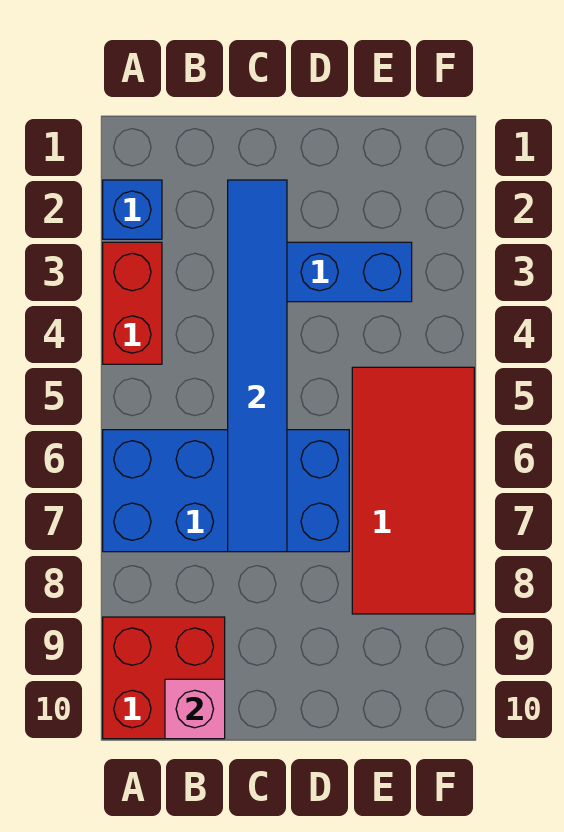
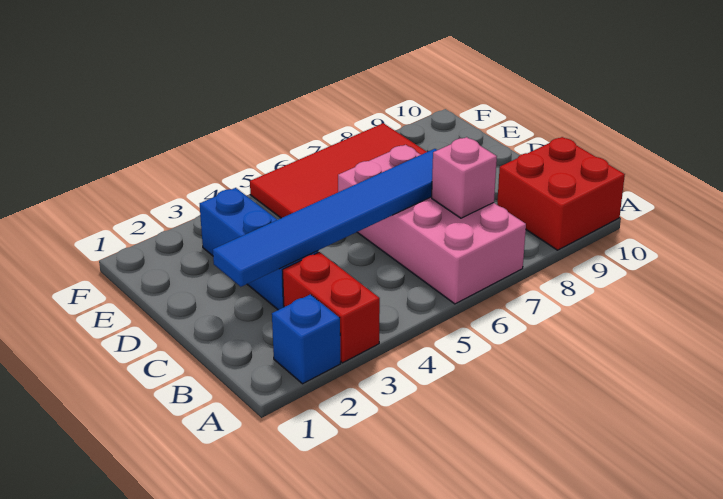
red 1x2 brick [103,242,162,364] -> red 1x2 brick turned to [283,252,380,363]
blue 2x4 brick [103,430,349,552] -> pink 2x4 brick [338,145,526,304]
pink 1x1 brick [165,679,225,739] -> pink 1x1 brick moved to [432,137,497,218]

